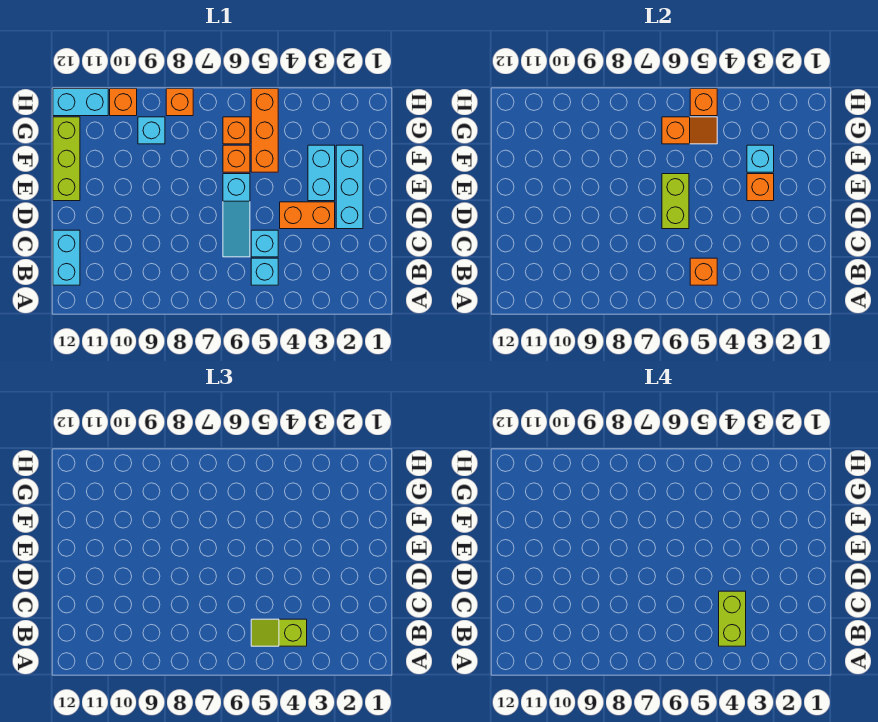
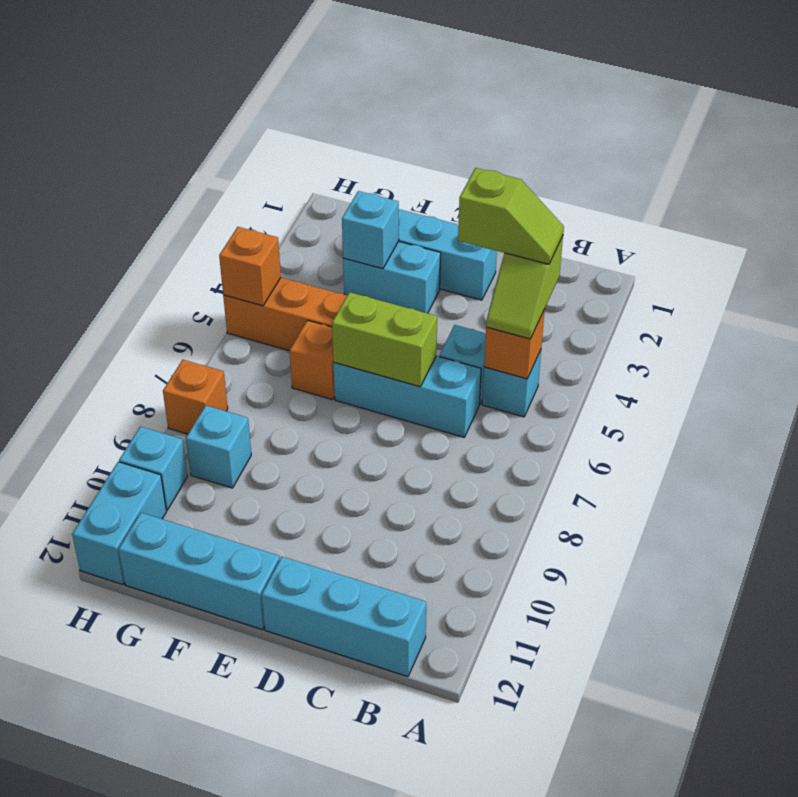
lime 1x2 brick [719,591,746,646] -> lime 1x2 slope [458,168,564,264]
cyan 1x2 brick [53,230,80,285] -> cyan 1x3 brick [262,557,426,677]
cyan 1x3 slope [223,174,250,257] -> cyan 1x3 brick [334,356,481,437]
orange 1x2 brick [280,202,335,229] -> none
orange 1x1 brick [747,174,774,201] -> none
lime 1x3 brick [53,117,80,201] -> cyan 1x3 brick [119,513,280,630]
orange 1x2 slope [662,117,717,144] -> none
orange 1x1 brick [223,117,250,144] -> none
orange 1x1 brick [110,89,137,116] -> cyan 1x1 brick [119,427,188,510]

